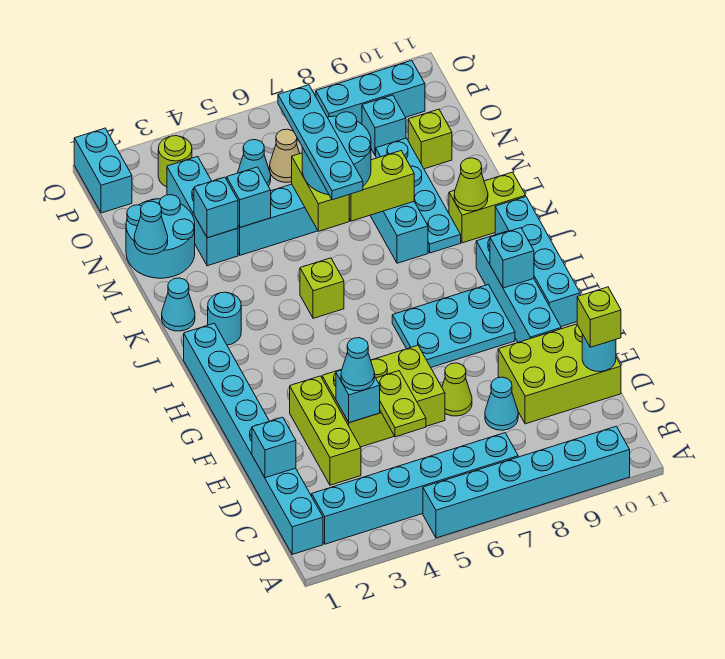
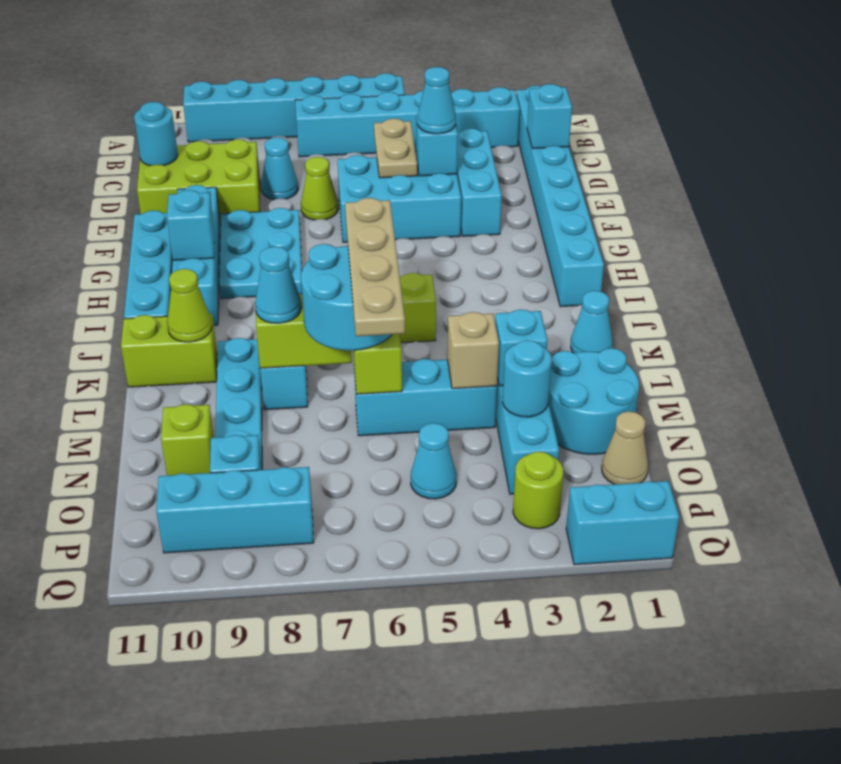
lime 1x3 brick [290,376,361,485] -> cyan 1x3 brick [457,128,502,236]
lime 1x2 plate [376,371,426,437] -> tan 1x2 plate [374,119,417,178]
lime 1x1 brick [577,287,621,347] -> none
lime 2x3 brick [322,345,445,447] -> cyan 2x3 brick [338,155,461,242]
cyan 2x3 plate [392,285,515,367] -> cyan 2x3 plate turned to [219,208,302,299]
cyan 1x1 round brick [208,292,241,345] -> cyan 1x1 round brick moved to [503,340,552,417]
cyan 1x4 plate [278,85,363,200] -> tan 1x4 plate [345,198,405,336]
cyan 1x1 cone [134,201,168,254] -> cyan 1x1 cone moved to [255,247,301,323]
cyan 1x1 brick [227,167,271,227] -> tan 1x1 brick [447,312,499,389]
tan 1x1 cone [270,129,300,182] -> tan 1x1 cone moved to [602,412,648,484]
cyan 1x2 brick [74,128,132,213] -> cyan 1x2 brick turned to [566,481,679,565]

